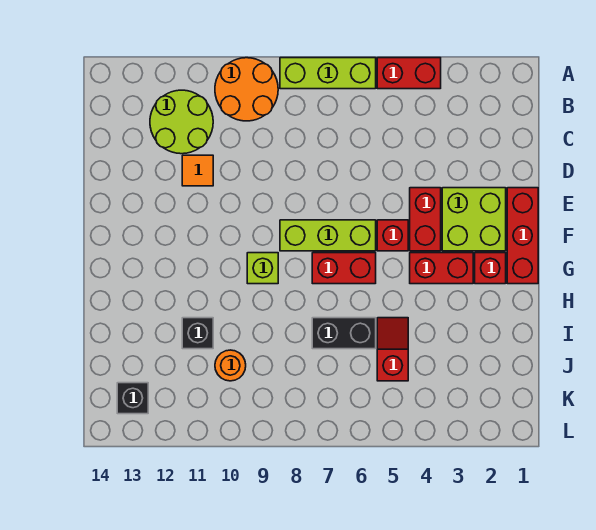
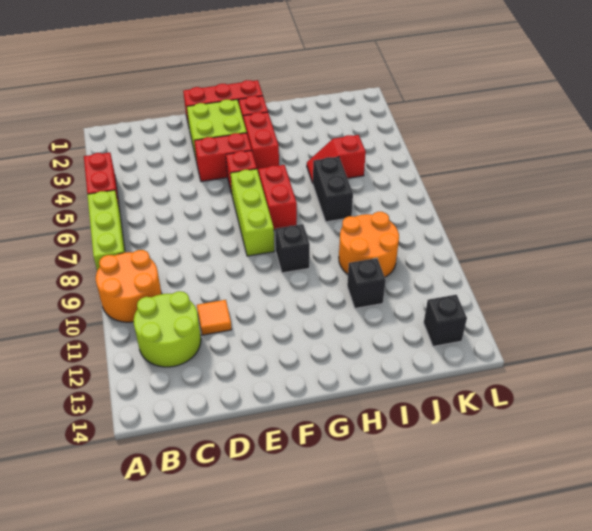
lime 1x1 brick [247,253,278,284] -> black 1x1 brick [275,224,310,273]
orange 1x1 round brick [215,350,246,381] -> orange 2x2 round brick [339,212,399,277]

